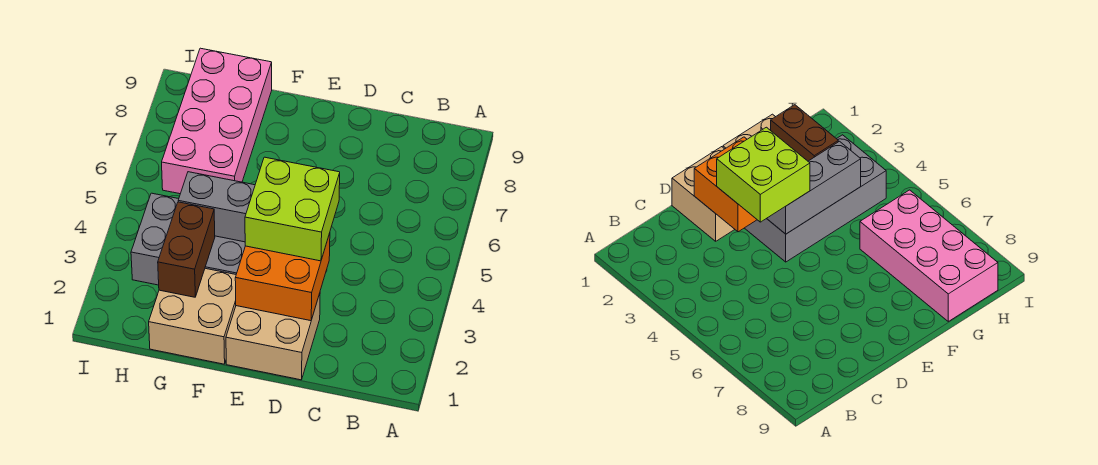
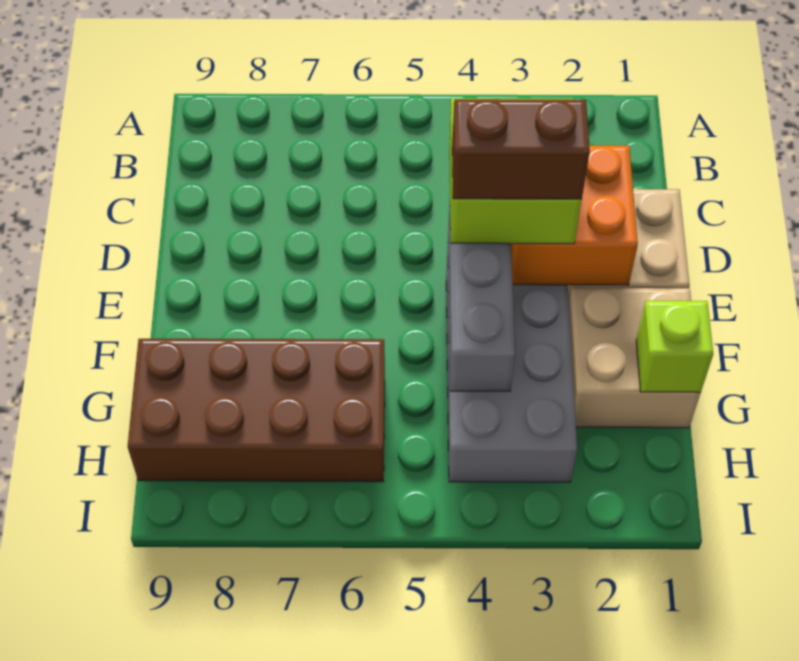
none -> lime 1x1 brick [636,301,713,393]
brown 1x2 brick [158,202,215,297] -> brown 1x2 brick moved to [452,99,590,199]
pink 2x4 brick [162,48,272,194] -> brown 2x4 brick [128,339,385,482]

